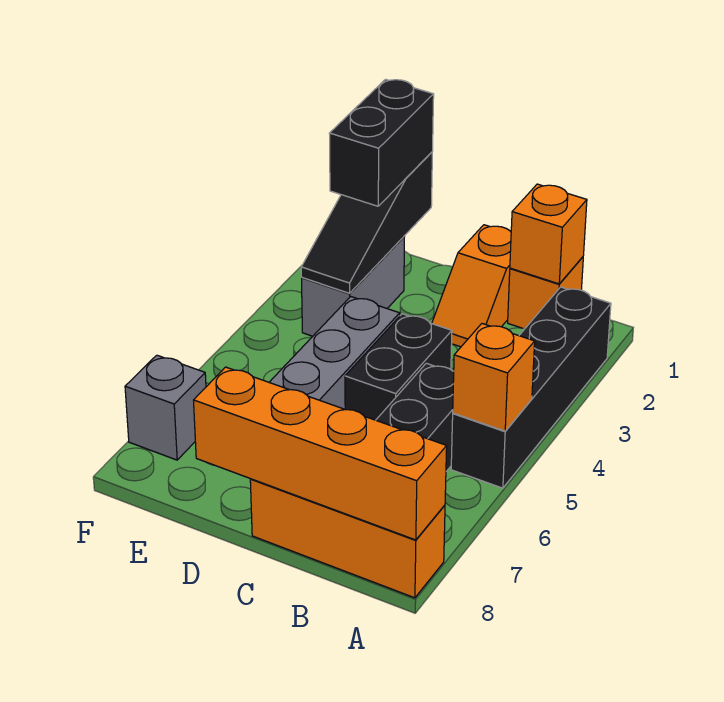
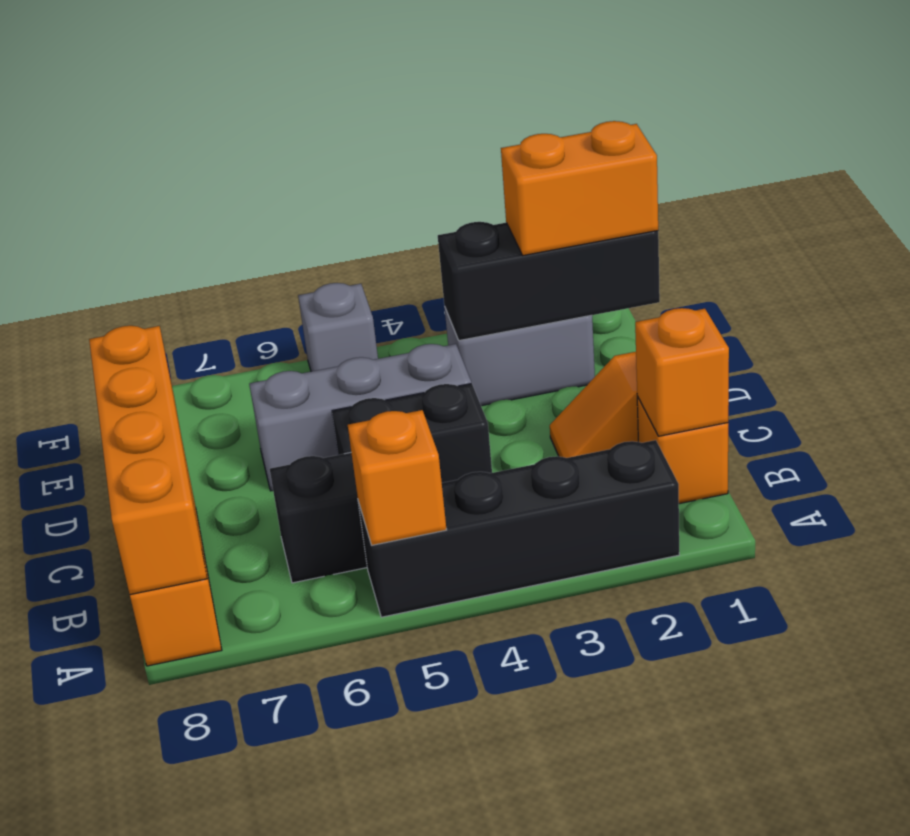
black 1x3 slope [301,152,432,293] -> black 1x3 brick [438,222,660,341]
black 1x2 brick [329,79,434,206] -> orange 1x2 brick [501,121,658,255]
grey 1x1 brick [125,355,206,460] -> grey 1x1 brick moved to [298,283,378,371]

